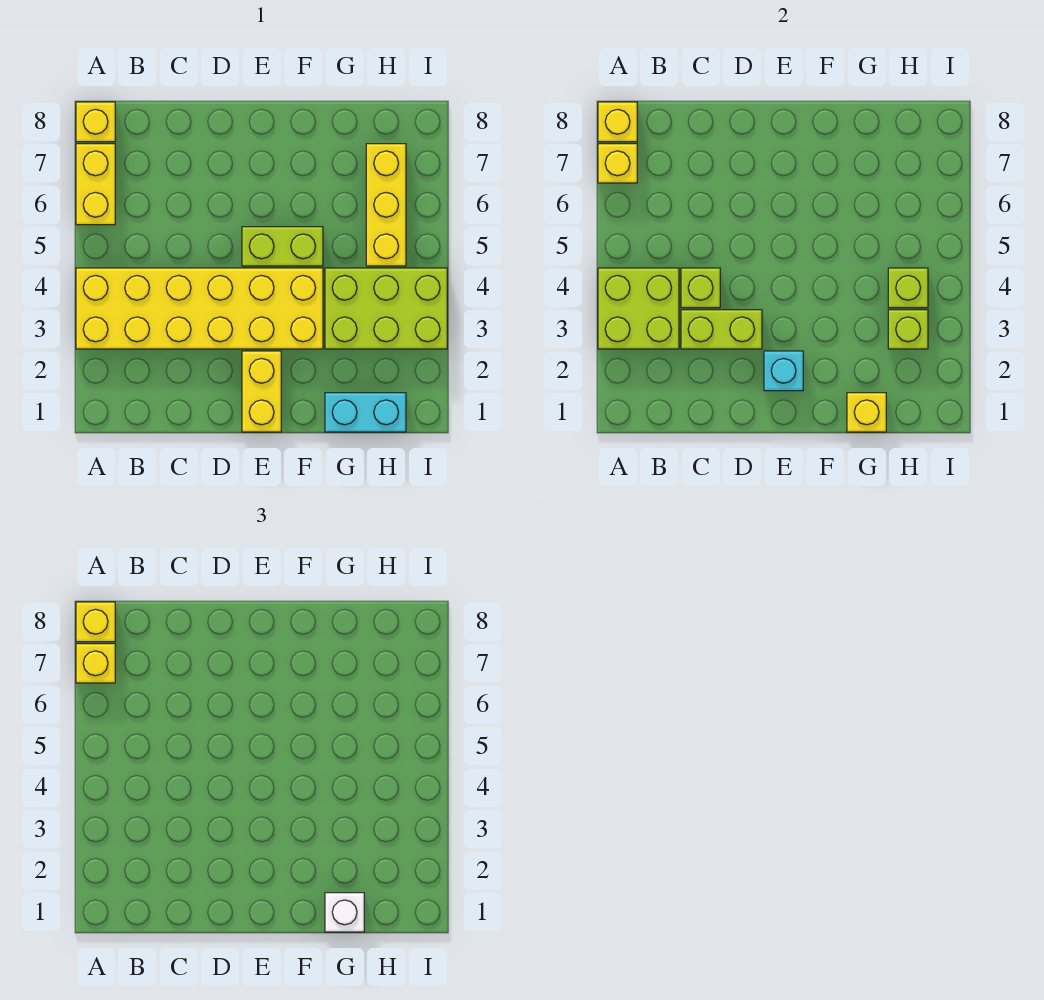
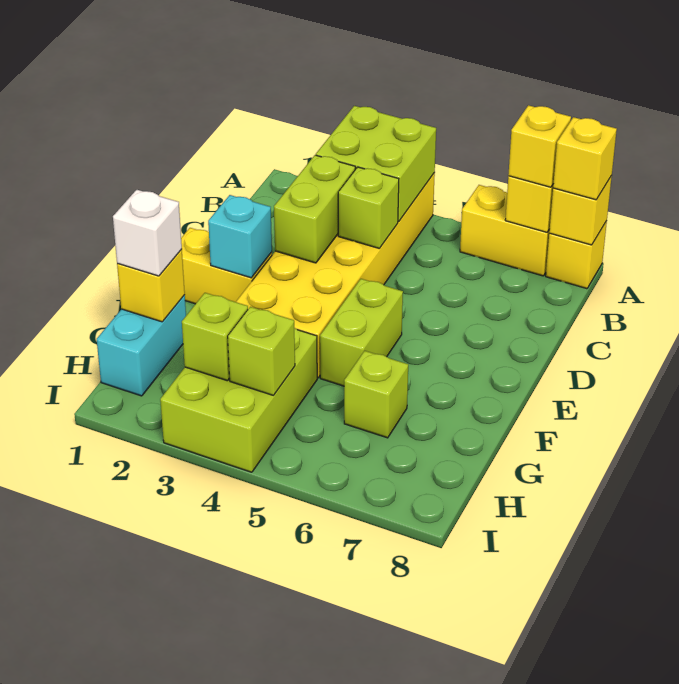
none -> lime 1x1 brick [344,351,408,438]
yellow 1x3 brick [366,144,406,266] -> none

